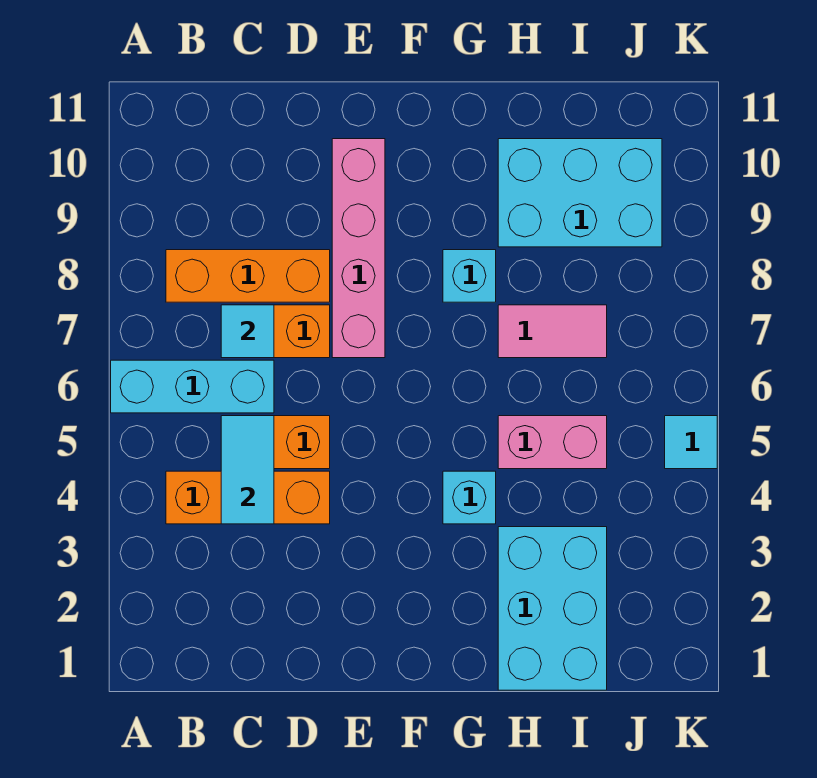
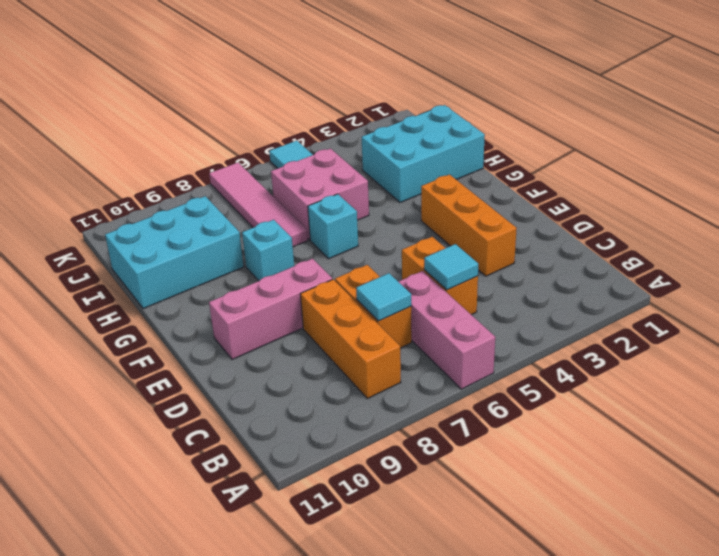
cyan 1x3 brick [111,360,274,413] -> pink 1x3 brick [399,271,495,389]
orange 1x3 brick [166,471,330,524] -> orange 1x3 brick moved to [421,175,517,276]
cyan 1x2 tile [221,416,274,524] -> cyan 1x1 tile [424,244,478,290]
pink 1x4 brick [332,139,385,358] -> pink 1x3 brick [209,259,332,359]
cyan 1x1 brick [443,471,496,524] -> cyan 1x1 brick moved to [308,194,358,259]
pink 1x2 brick [498,416,607,469] -> pink 2x2 brick [271,148,369,240]
pink 1x2 tile [498,305,607,358] -> pink 1x4 tile [209,163,308,247]
cyan 2x3 brick [498,139,662,247] -> cyan 2x3 brick turned to [105,196,244,309]

